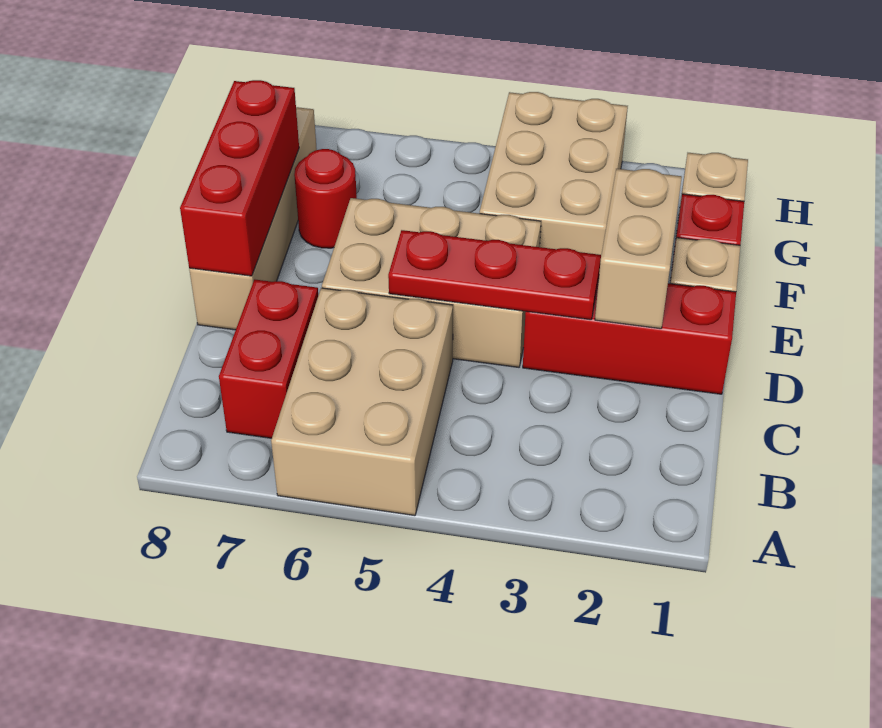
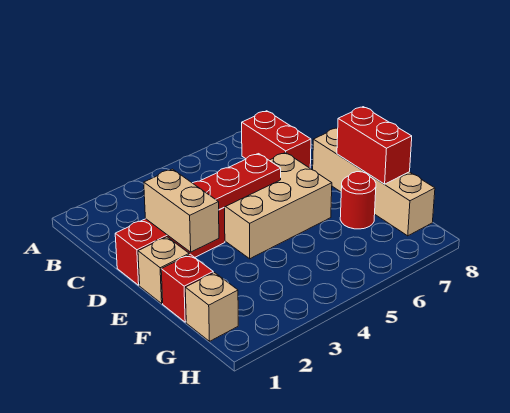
tan 2x3 brick [271,288,453,516] -> none
red 1x3 brick [180,80,299,276] -> red 1x2 brick [337,107,412,184]
tan 2x3 brick [480,92,628,255] -> none

